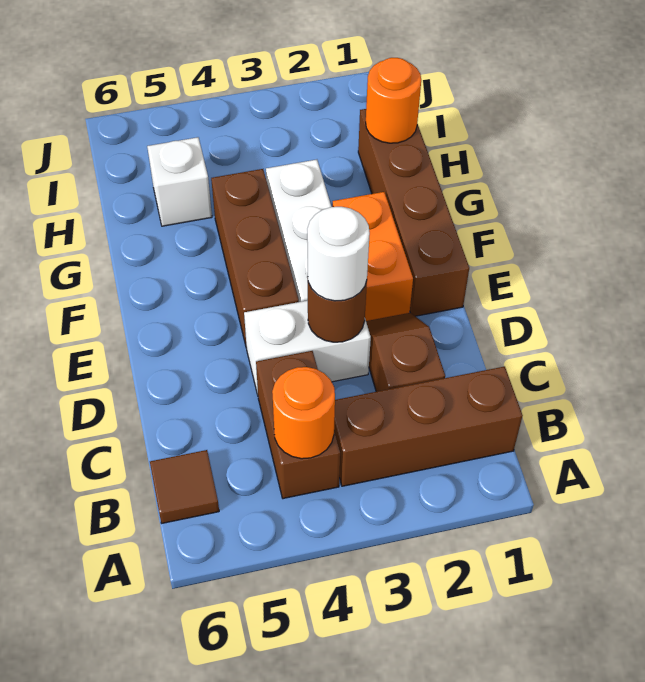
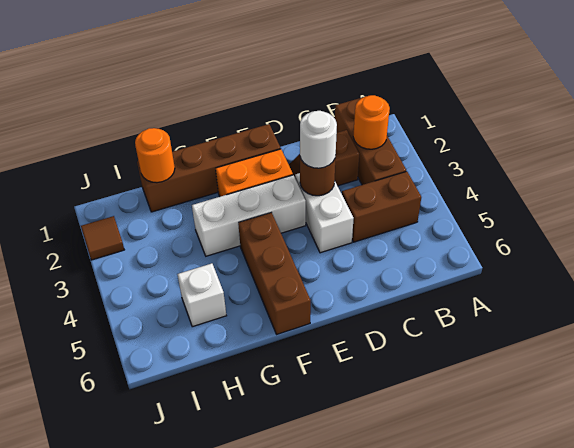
orange 1x1 round brick [272,367,335,459] -> orange 1x1 round brick moved to [353,95,390,149]
brown 1x1 tile [150,450,219,523] -> brown 1x1 tile moved to [81,216,124,260]
brown 1x3 brick [211,169,299,348] -> brown 1x3 brick turned to [238,213,311,334]

